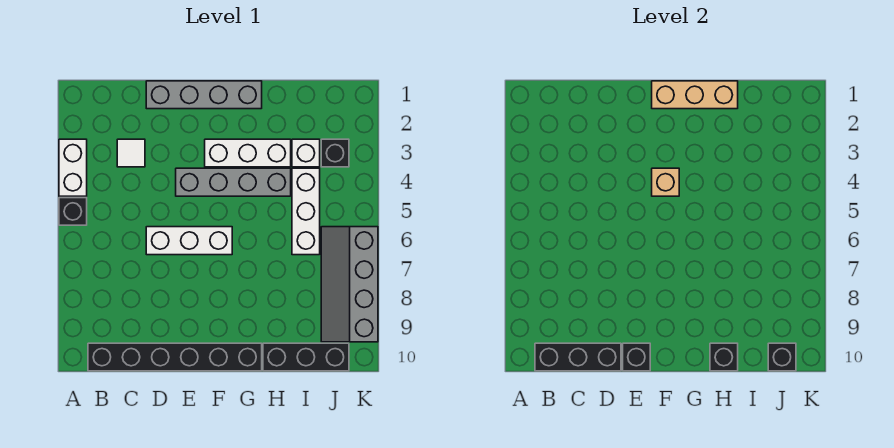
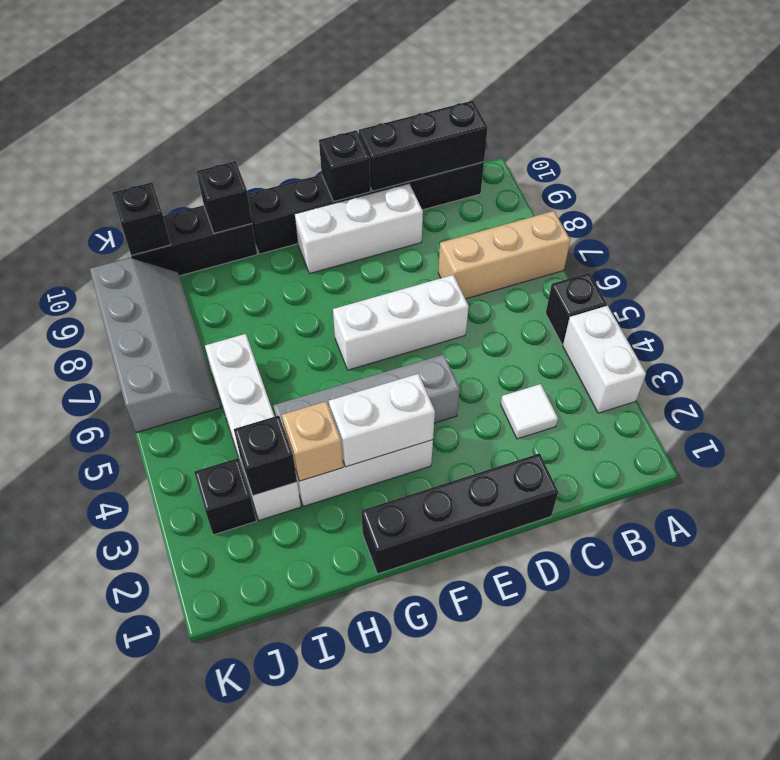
grey 1x4 brick [146,81,262,109] -> black 1x4 brick [362,453,558,574]
none -> white 1x3 brick [295,184,423,274]
tan 1x3 brick [652,81,738,109] -> tan 1x3 brick moved to [438,211,570,299]
none -> white 1x2 brick [329,374,435,467]
tan 1x1 brick [652,168,679,196] -> tan 1x1 brick moved to [282,401,343,481]
none -> black 1x1 brick [234,416,297,496]

